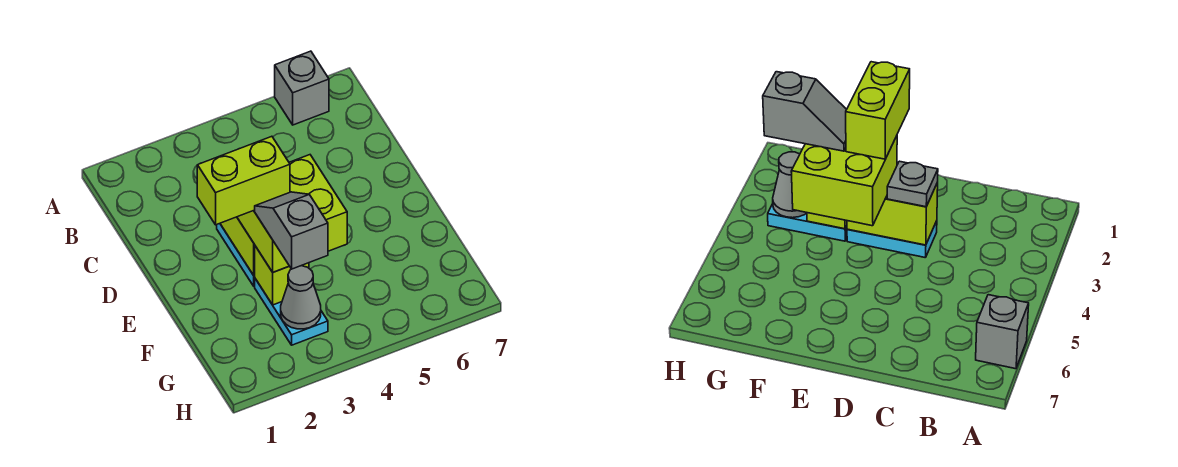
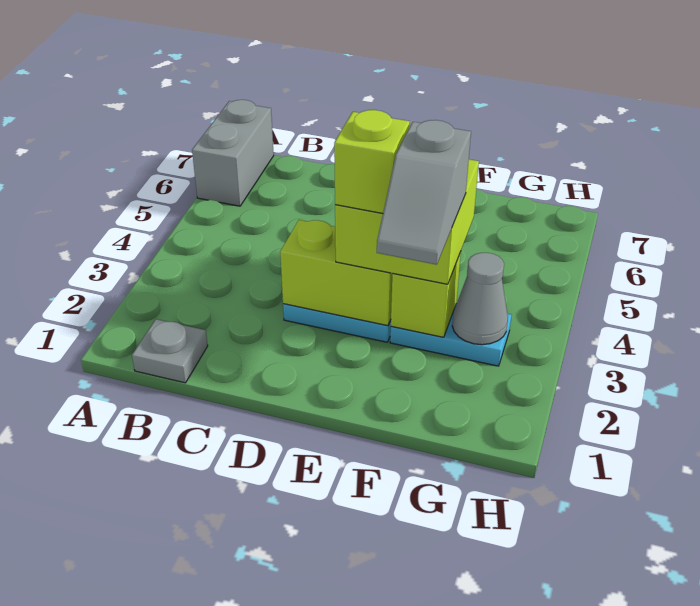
grey 1x1 brick [275,51,329,125] -> grey 1x2 brick [192,100,274,206]
grey 1x1 plate [887,161,938,207] -> grey 1x1 plate moved to [132,319,208,383]
lime 1x2 brick [197,136,290,225] -> lime 1x1 brick [334,110,410,214]
grey 1x2 slope [255,192,328,269] -> grey 1x2 slope turned to [377,120,471,265]

